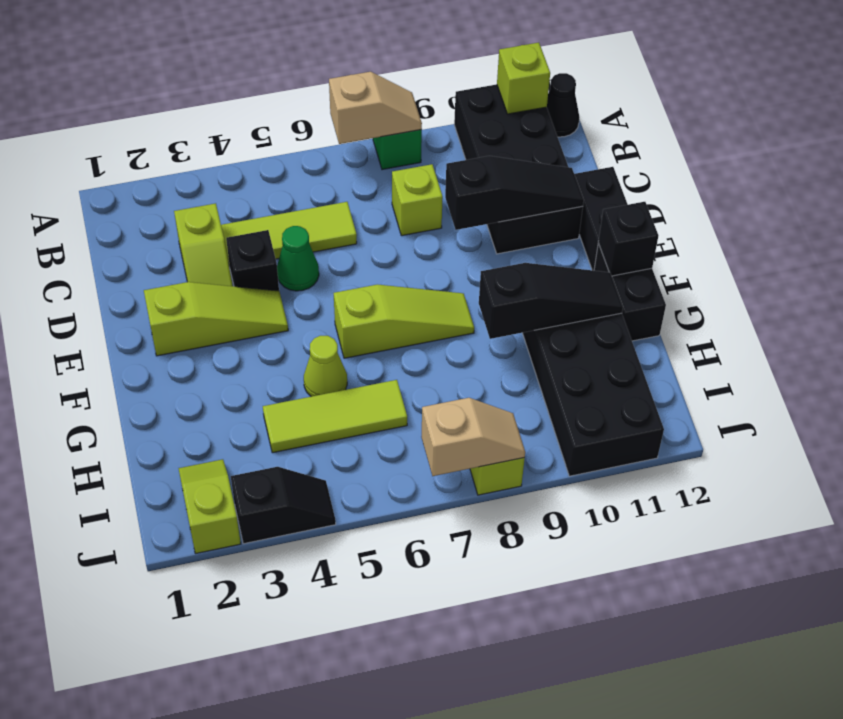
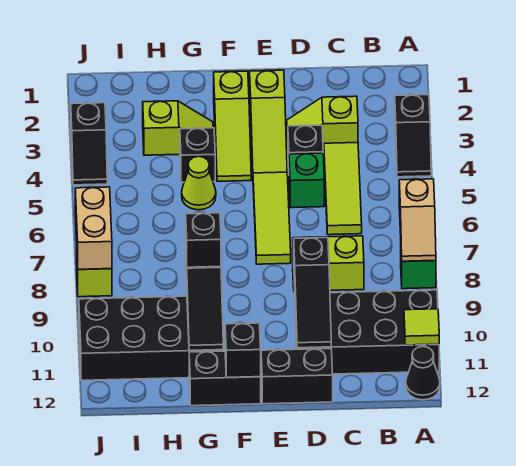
none -> black 1x2 slope [395,95,431,177]
lime 1x1 brick [497,43,550,114] -> lime 1x1 tile [404,309,439,345]
lime 1x1 brick [392,164,443,236] -> lime 1x2 brick [293,236,364,291]
green 1x1 cone [277,226,319,291] -> green 1x1 brick [289,153,324,208]
lime 1x3 slope [334,285,474,358] -> lime 1x3 slope moved to [214,71,251,181]
none -> black 1x1 brick [180,128,215,182]
none -> black 1x1 brick [186,213,221,267]
lime 1x3 tile [263,380,407,453] -> lime 1x3 tile moved to [253,172,291,264]
lime 1x2 slope [179,459,241,554] -> lime 1x2 slope moved to [143,101,213,155]
tan 1x2 slope [421,398,525,476] -> tan 1x2 brick [75,187,112,269]

